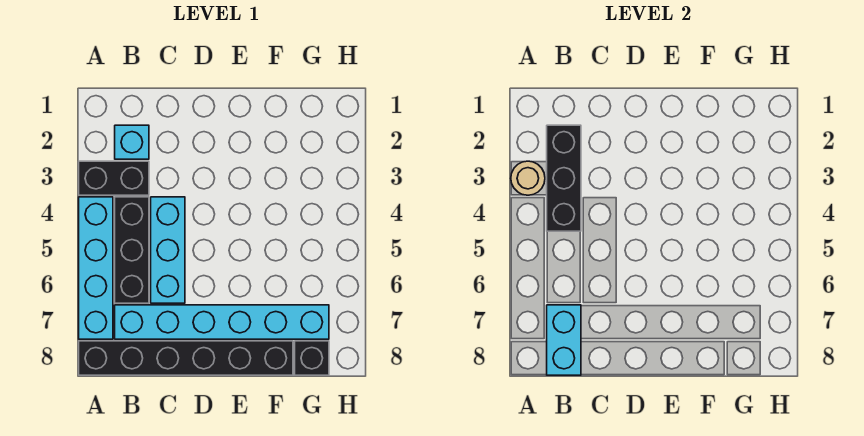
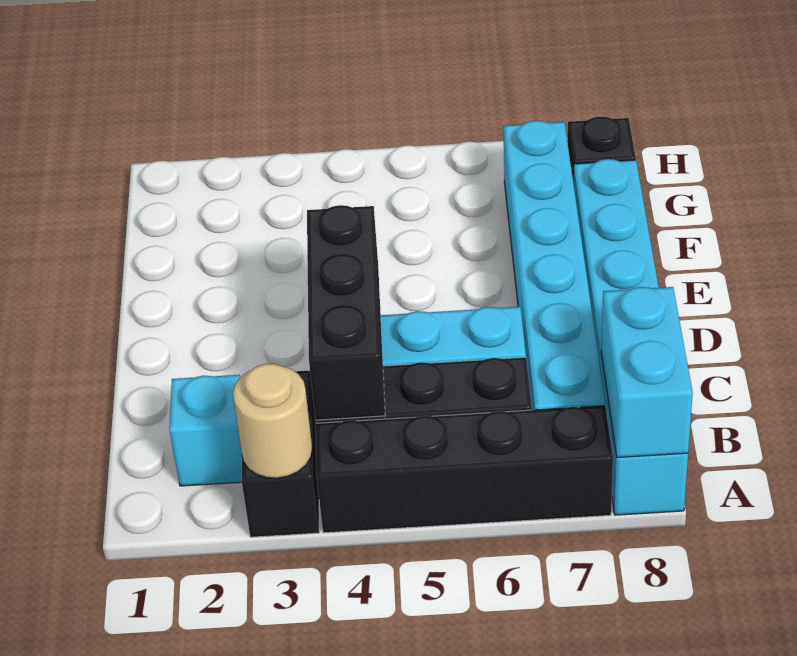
cyan 1x4 brick [79,197,113,339] -> black 1x4 brick [316,406,613,533]
black 1x6 brick [79,341,293,375] -> cyan 1x6 brick [574,159,688,515]
black 1x3 brick [547,125,581,231] -> black 1x3 brick turned to [307,205,385,420]
cyan 1x2 brick [547,305,581,375] -> cyan 1x2 brick turned to [601,287,693,458]

